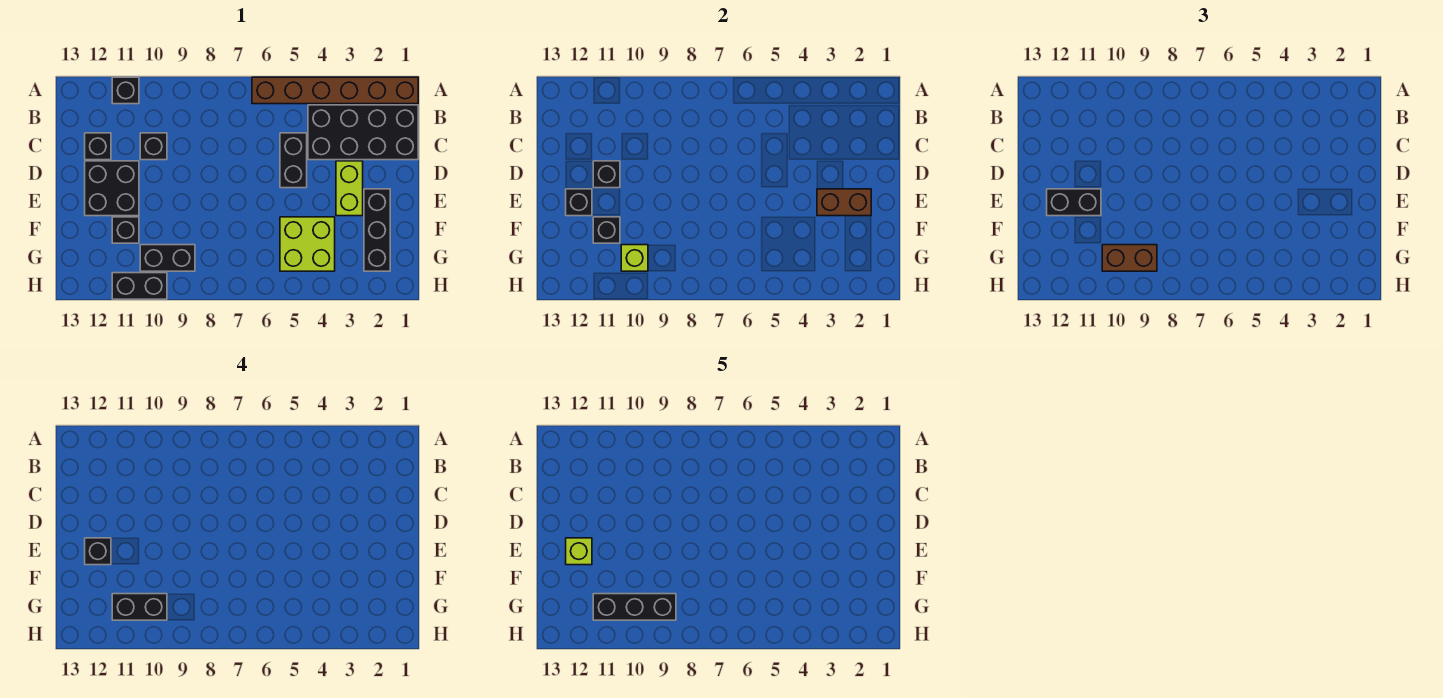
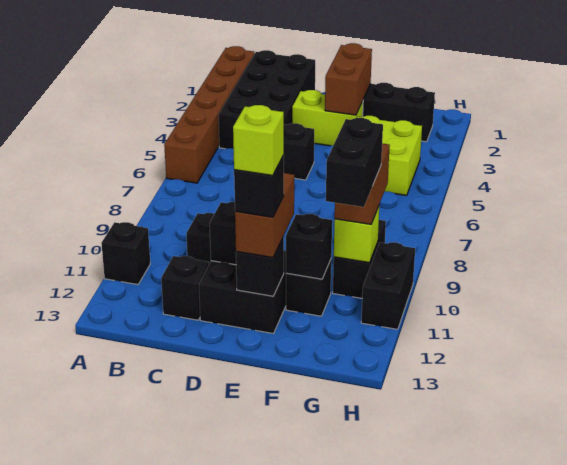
black 1x2 brick [1047,189,1101,216] -> brown 1x2 brick [235,173,294,258]
black 1x3 brick [593,594,676,620] -> none

